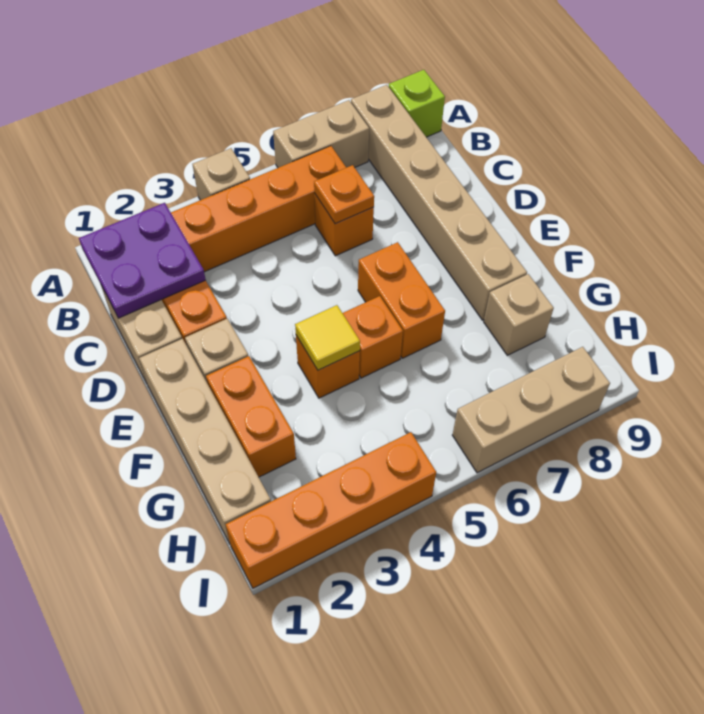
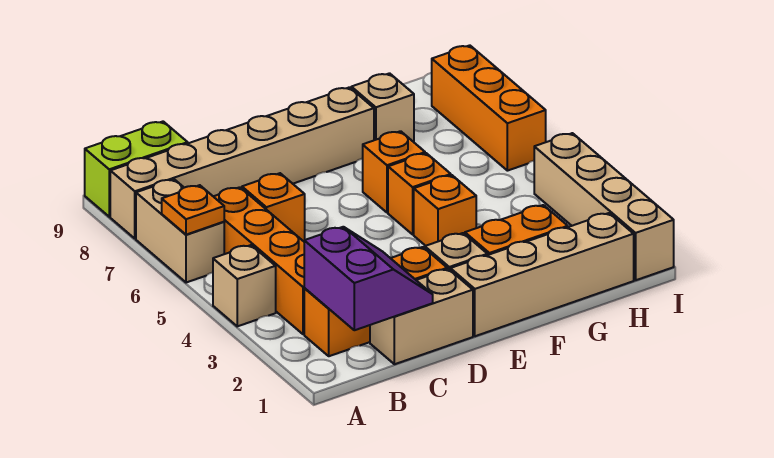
lime 1x1 brick [389,70,445,137] -> lime 1x2 brick [85,122,188,217]
purple 2x2 plate [79,203,206,318] -> purple 2x2 slope [304,227,433,330]
orange 1x1 plate [314,165,374,224] -> orange 1x1 plate moved to [162,185,224,235]
orange 1x2 brick [358,242,445,358] -> orange 1x1 brick [363,131,425,213]
yellow 1x1 tile [295,305,360,370] -> none
orange 1x4 brick [226,432,436,588] -> tan 1x4 brick [534,133,674,280]
tan 1x3 brick [452,347,610,473] -> orange 1x3 brick [432,45,546,171]

